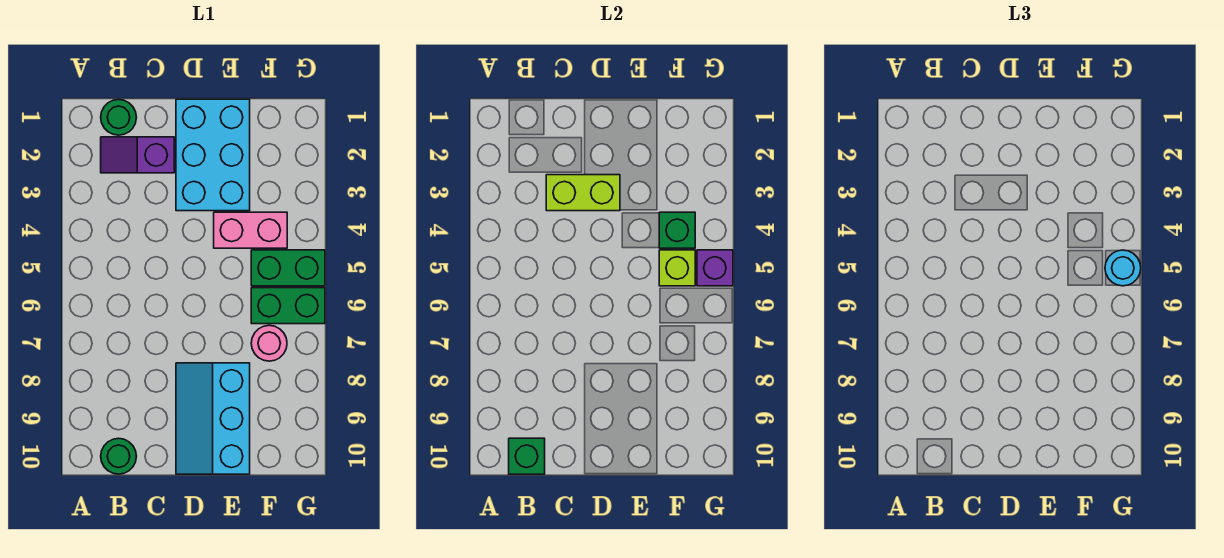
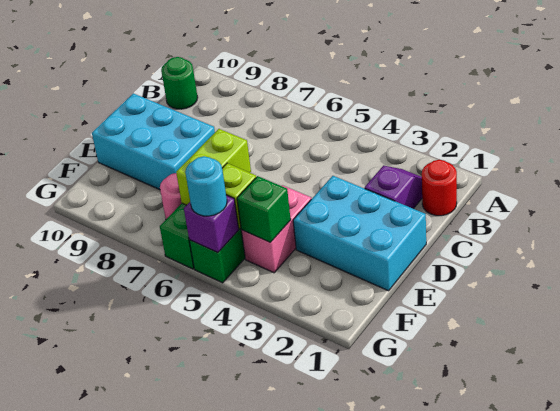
green 1x1 round brick [101,99,136,135] -> red 1x1 round brick [422,160,457,216]
green 1x1 brick [509,438,545,474] -> none
lime 1x2 brick [546,175,620,211] -> lime 1x2 brick moved to [176,129,251,205]
cyan 2x3 slope [176,363,250,474] -> cyan 2x3 brick [92,93,215,190]

